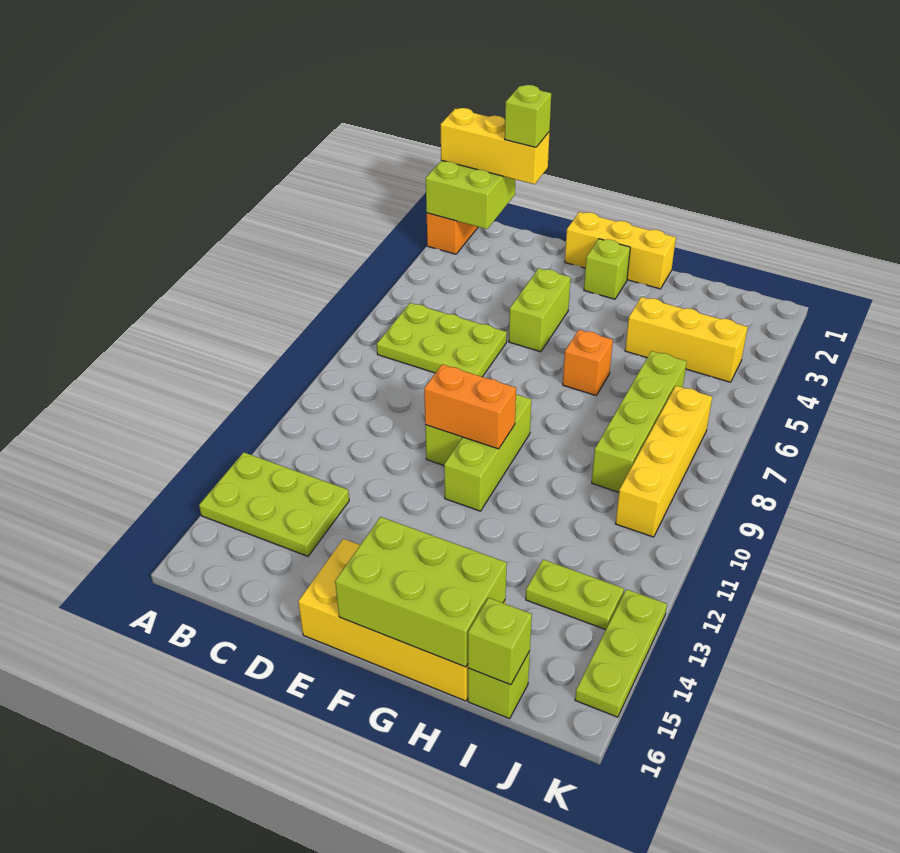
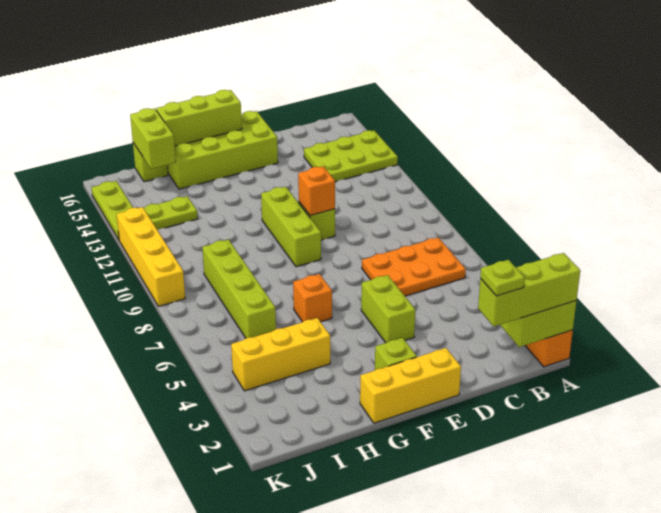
yellow 1x3 brick [441,108,550,184] -> lime 1x3 brick [478,253,580,326]
lime 2x3 plate [377,303,507,377] -> orange 2x3 plate [362,238,466,296]
lime 1x1 brick [505,85,551,147] -> lime 1x1 plate [480,260,525,296]
orange 1x2 brick [424,364,516,449] -> orange 1x1 brick [298,166,335,216]
yellow 2x4 brick [298,539,505,701] -> lime 2x4 brick [167,111,278,189]
lime 2x3 brick [335,517,507,667] -> lime 1x3 brick [156,90,242,146]
lime 1x1 brick [468,598,532,685] -> lime 1x2 brick [130,108,176,169]
yellow 1x4 brick [616,386,712,537] -> yellow 1x4 brick moved to [117,207,185,306]

